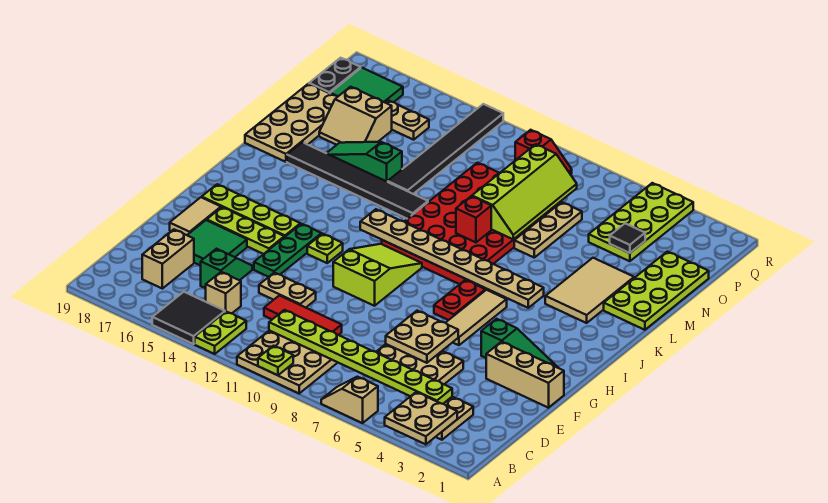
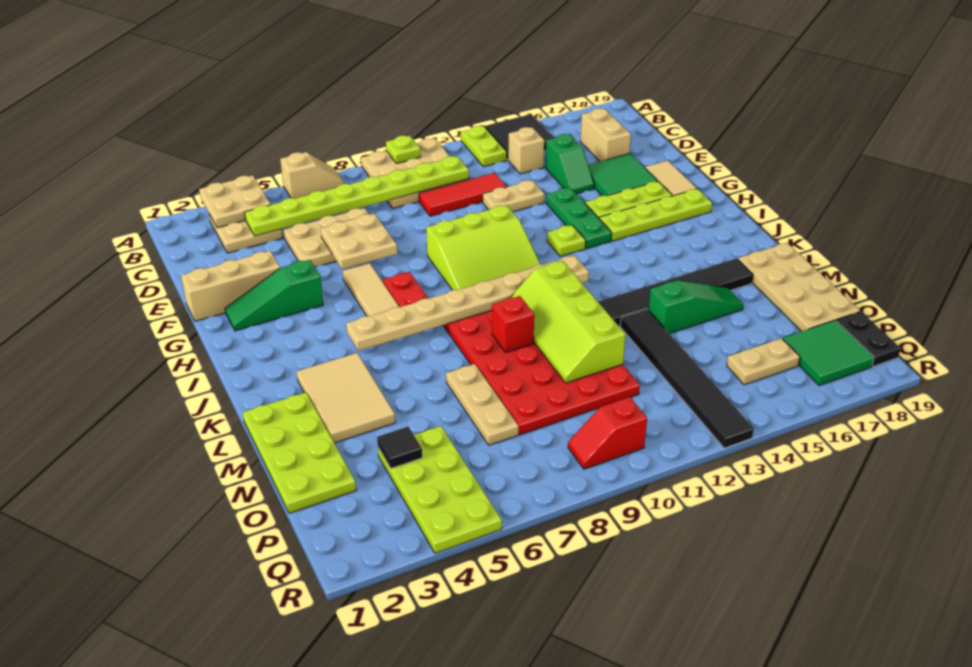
lime 2x3 slope [333,244,422,306] -> lime 3x3 slope [426,205,541,290]
lime 2x4 slope [472,144,577,239] -> lime 2x4 slope moved to [510,261,626,383]
tan 2x2 slope [319,87,392,145] -> none

